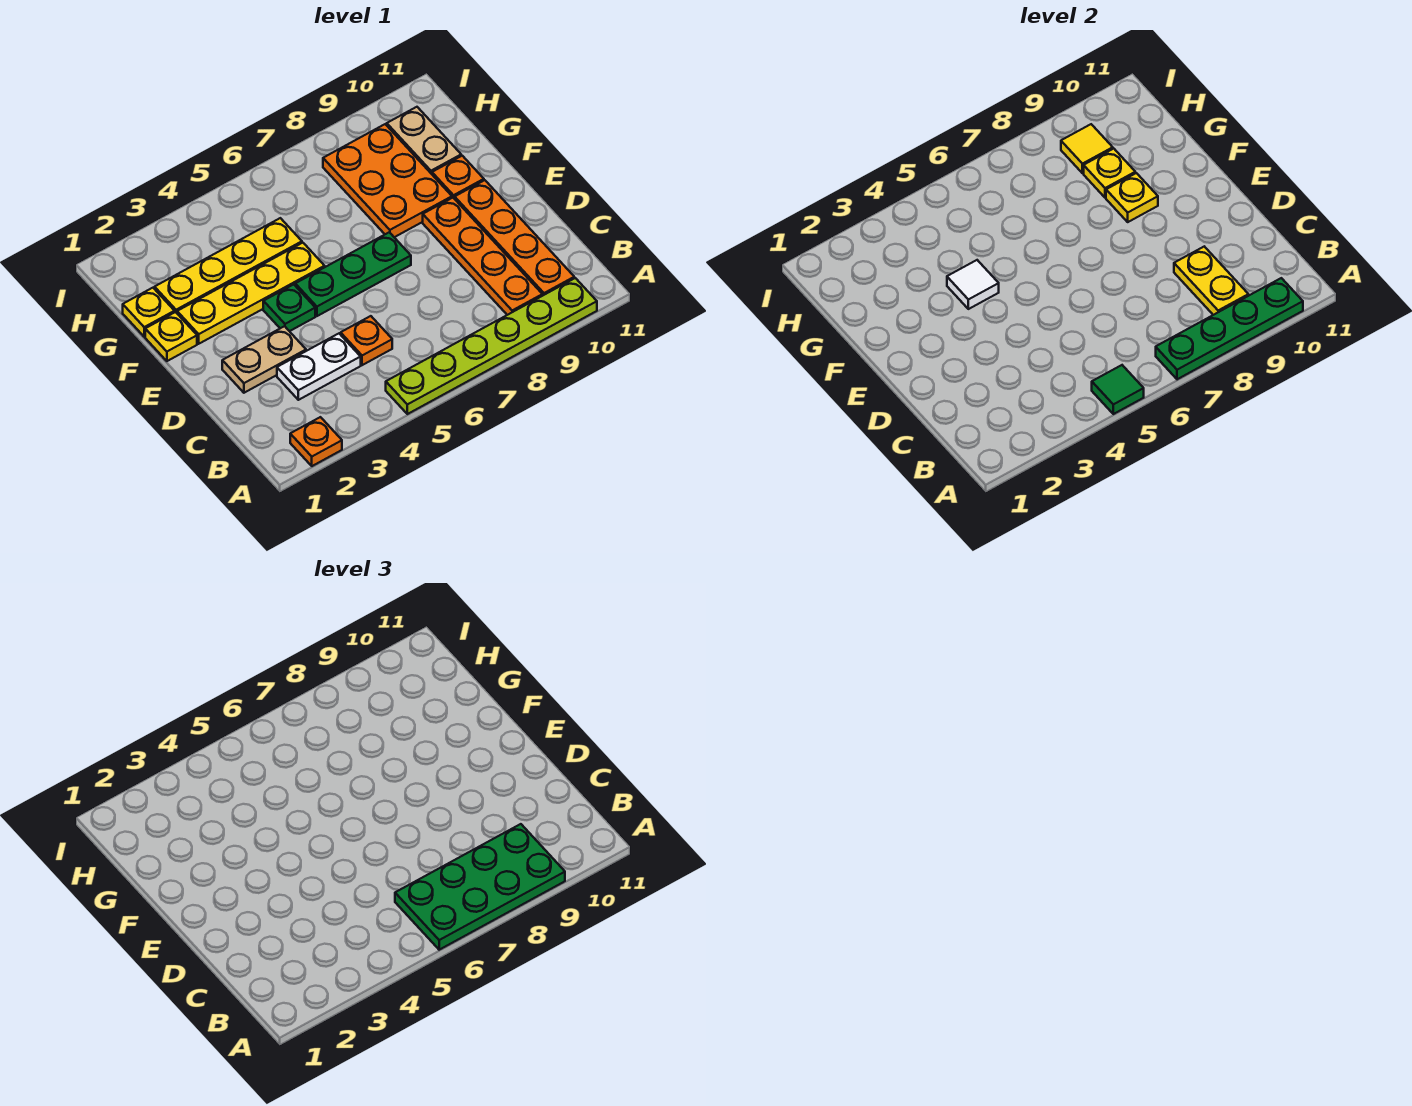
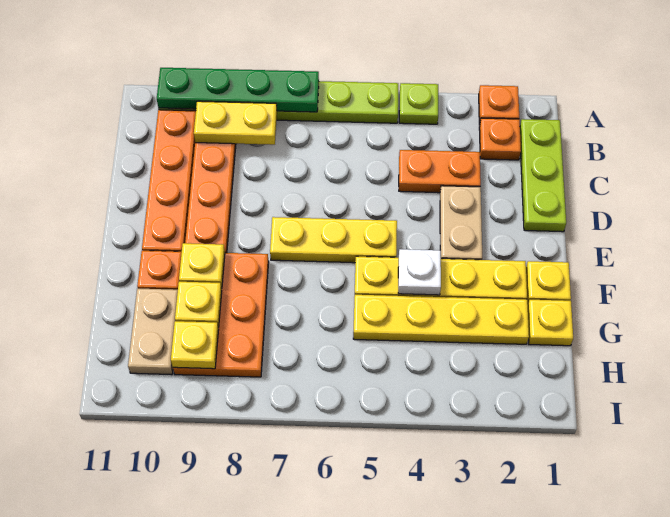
none -> lime 1x1 plate [399,83,438,124]
green 1x1 tile [1092,365,1144,414] -> none
green 2x4 plate [395,824,565,950] -> none
none -> lime 1x3 plate [520,119,566,232]
yellow 1x2 plate [1174,247,1248,315] -> yellow 1x2 plate turned to [194,101,277,145]
white 1x2 plate [277,334,361,400] -> orange 1x2 plate [399,150,481,193]
orange 1x1 plate [341,316,392,365] -> orange 1x1 plate moved to [479,118,521,160]
tan 1x2 plate [222,326,306,393] -> tan 1x2 plate turned to [440,186,482,260]
green 1x1 plate [263,284,315,331] -> none
green 1x3 plate [295,232,411,316] -> yellow 1x3 plate [270,217,397,263]
white 1x1 tile [947,260,999,309] -> white 1x1 plate [398,249,441,295]
yellow 1x1 tile [1061,124,1113,173] -> yellow 1x1 plate [171,321,218,369]

